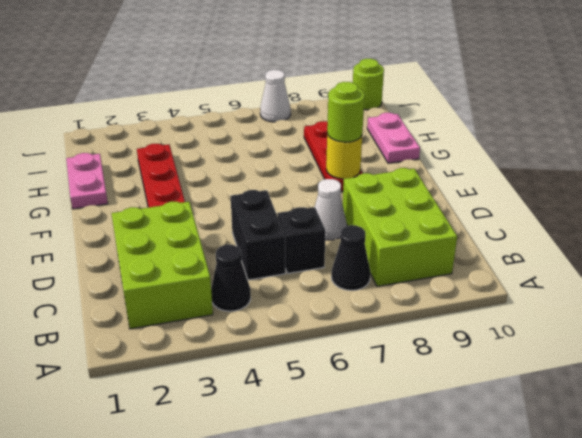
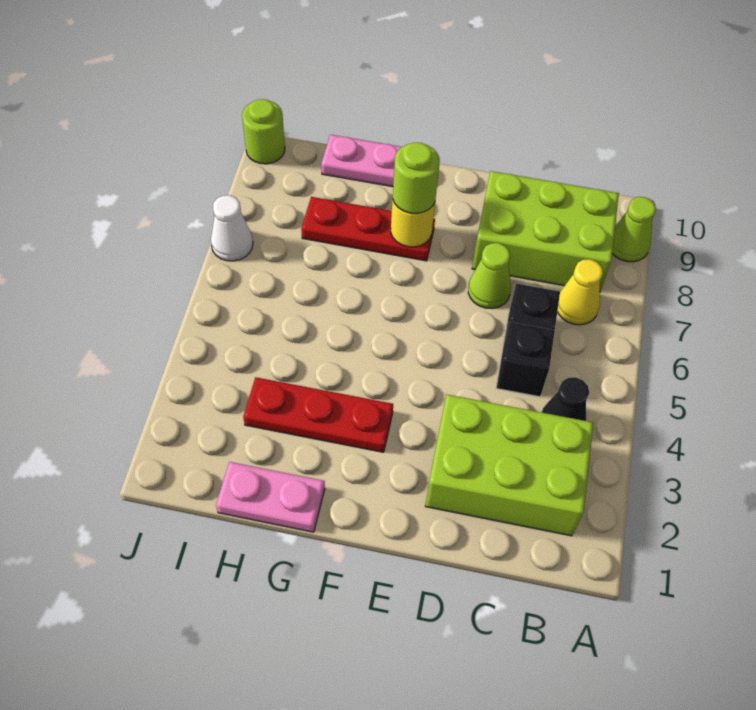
none -> lime 1x1 cone [612,197,656,262]
black 1x1 cone [331,225,370,290] -> yellow 1x1 cone [557,259,603,325]
black 1x2 brick [231,190,285,280] -> black 1x1 brick [496,322,555,397]
white 1x1 cone [315,179,347,240] -> lime 1x1 cone [468,243,511,309]

